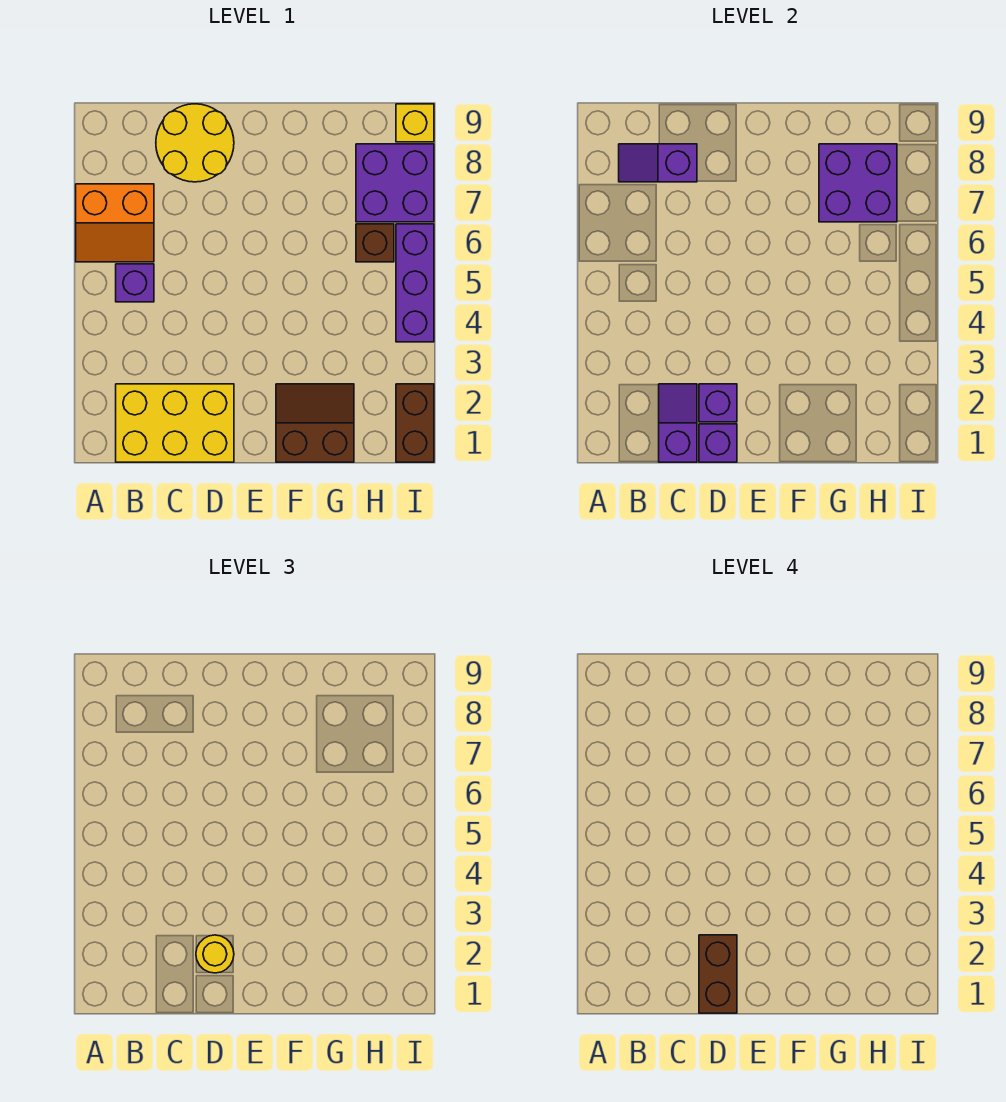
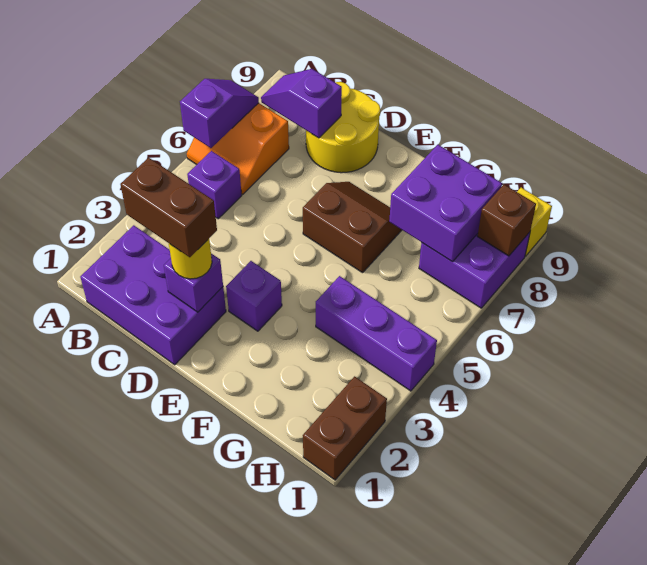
yellow 2x3 brick [116,384,234,462] -> purple 2x3 brick [80,225,226,365]
purple 1x2 slope [659,384,697,462] -> purple 1x2 slope moved to [180,79,259,148]
purple 1x1 brick [699,424,737,462] -> purple 1x1 brick moved to [226,261,282,331]
brown 1x2 brick [699,935,737,1013] -> brown 1x2 brick turned to [120,158,217,257]
brown 2x2 slope [276,384,354,462] -> brown 2x2 slope moved to [303,182,402,273]
brown 1x1 brick [356,224,394,262] -> brown 1x1 brick moved to [477,185,536,256]
purple 1x3 brick [396,224,434,342] -> purple 1x3 brick turned to [316,276,437,391]

